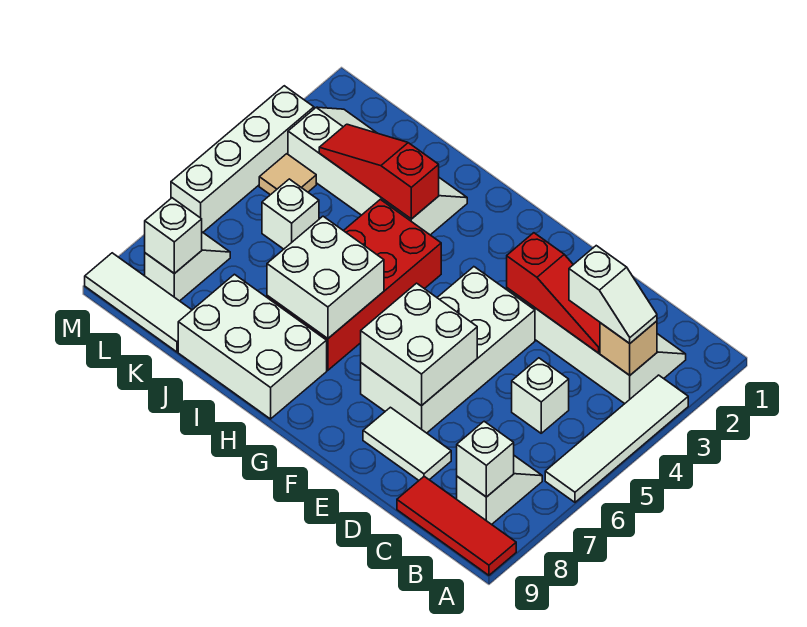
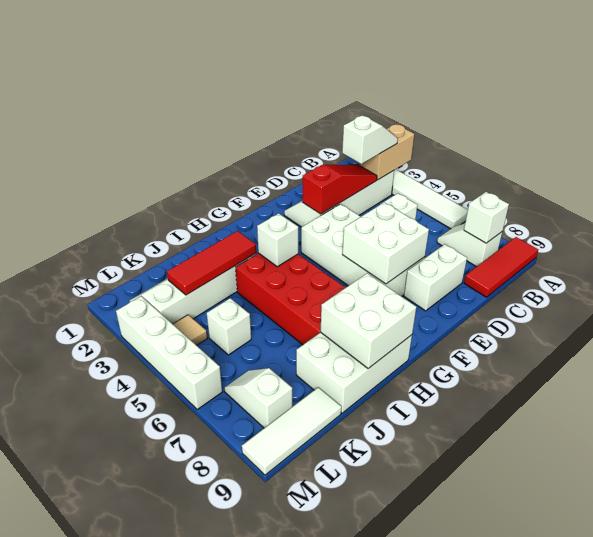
tan 1x1 brick [600,321,657,375] -> tan 1x2 brick [359,124,414,180]
white 1x2 tile [363,407,451,480] -> white 1x2 brick [404,244,467,311]
white 2x2 brick [267,216,384,339] -> white 2x2 brick moved to [321,273,416,368]
red 1x3 slope [319,124,439,219] -> red 1x3 tile [167,231,256,295]
white 1x1 brick [145,198,202,274] -> white 1x1 brick moved to [257,213,298,267]

